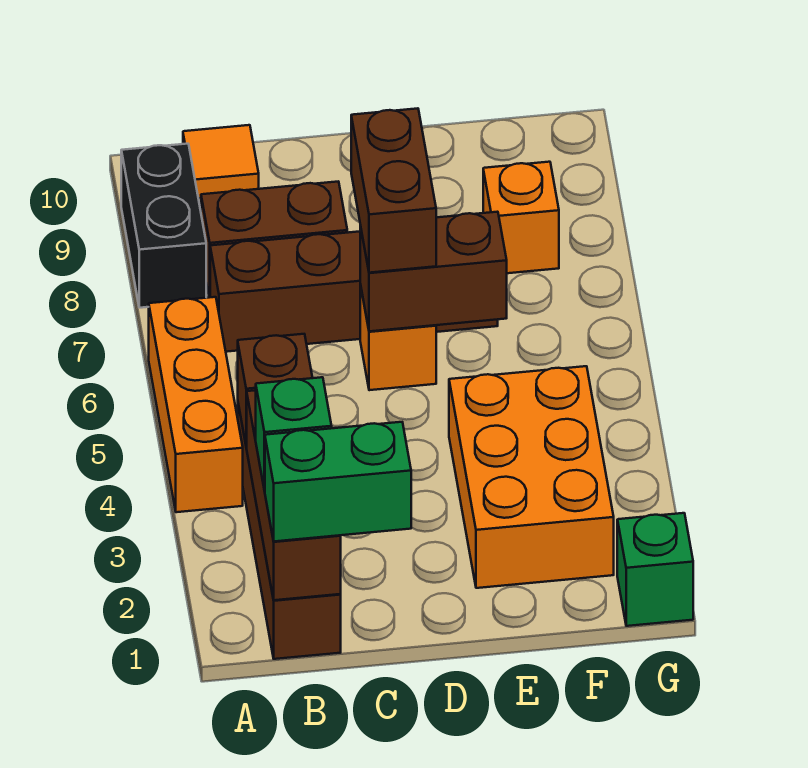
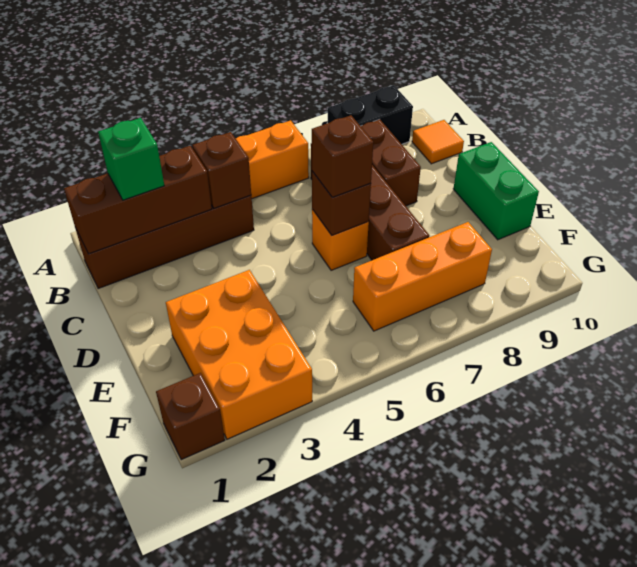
green 1x2 brick [265,422,411,541] -> green 1x2 brick moved to [453,142,539,240]
brown 1x2 brick [360,212,507,331] -> brown 1x1 brick [312,171,371,235]
brown 1x2 brick [351,108,436,273] -> brown 1x1 brick [312,115,373,197]
orange 2x3 brick [449,366,614,588] -> orange 2x3 brick turned to [166,270,312,439]
orange 1x1 brick [483,162,559,273] -> orange 1x3 brick [353,222,492,331]
green 1x1 brick [617,513,693,626] -> brown 1x1 brick [156,373,225,460]

